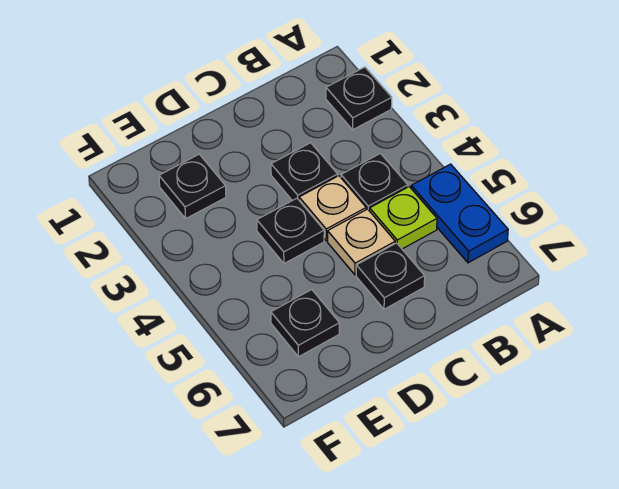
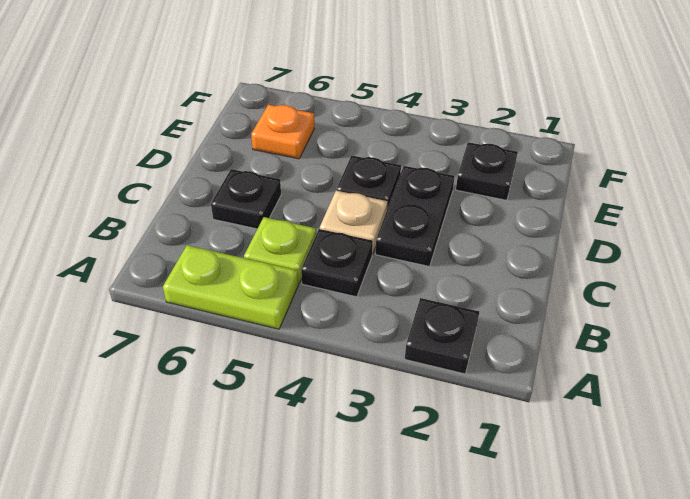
blue 1x2 plate [411,164,508,263] -> lime 1x2 plate [163,245,298,329]
black 1x1 plate [271,143,338,201] -> black 1x2 plate [376,166,455,266]
tan 1x1 plate [328,209,395,275] -> none
black 1x1 plate [271,290,340,357] -> orange 1x1 plate [251,105,314,159]

